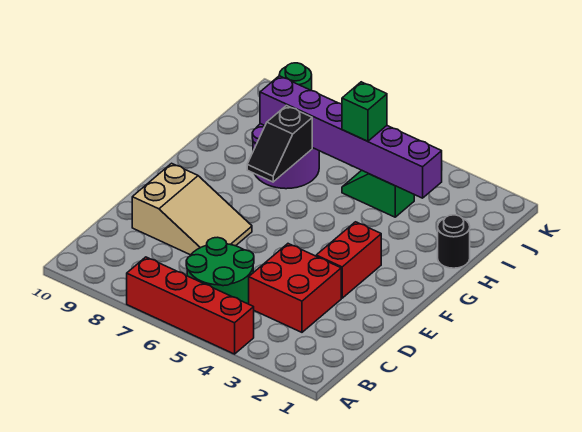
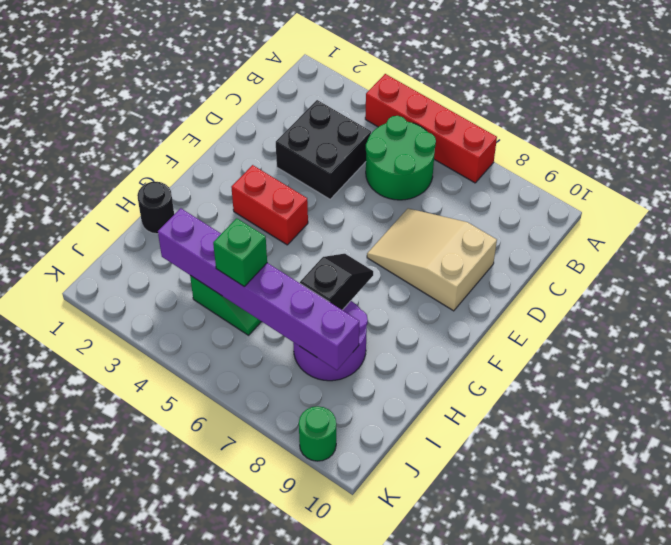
red 2x2 brick [249,244,341,332] -> black 2x2 brick [276,100,371,199]
red 1x2 brick [316,222,381,298] -> red 1x2 brick turned to [231,165,308,245]

